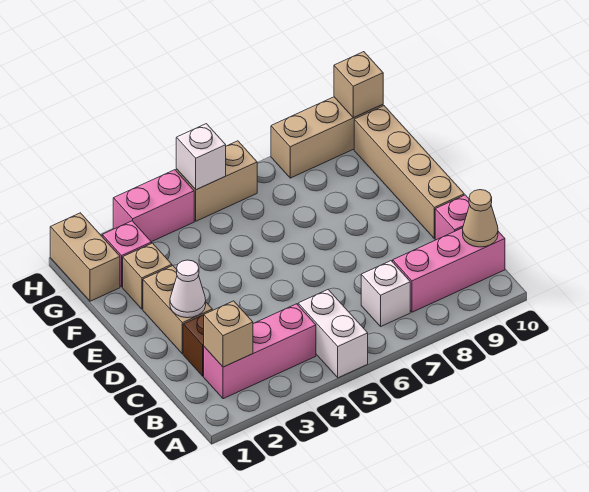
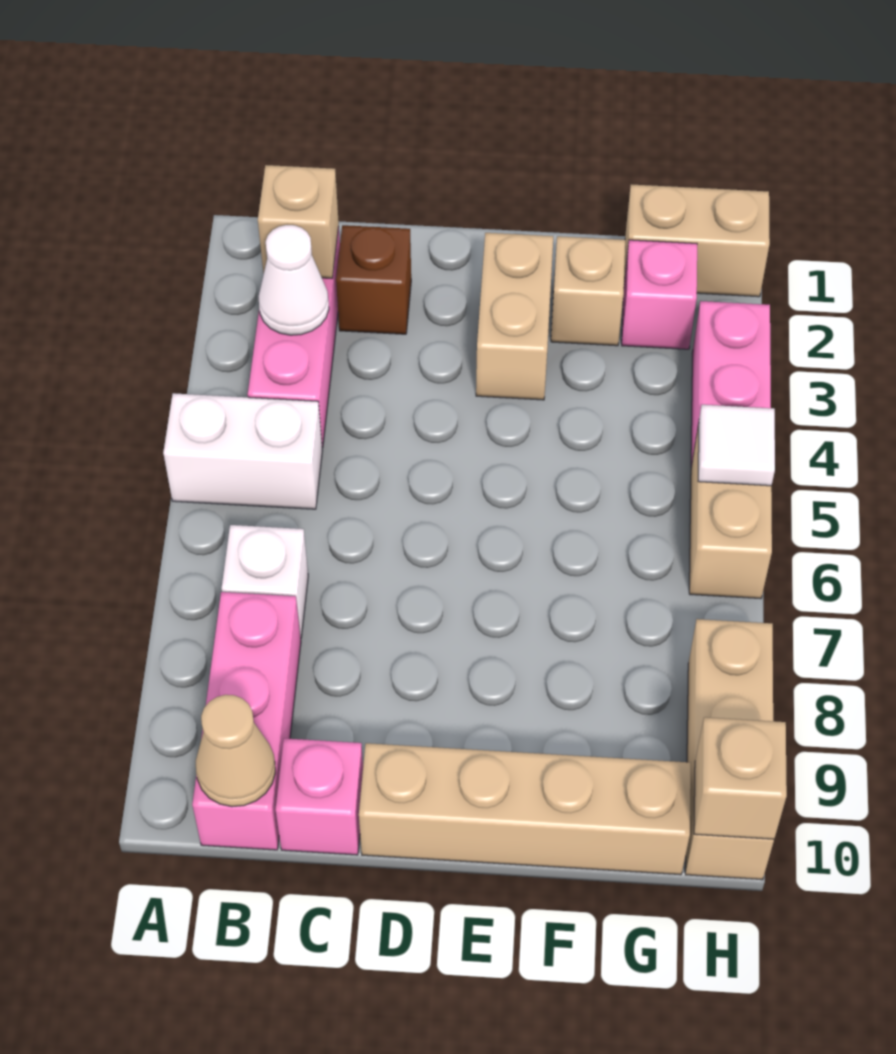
tan 1x2 brick [143,266,212,354] -> tan 1x2 brick turned to [476,233,553,400]
white 1x1 cone [170,260,206,318] -> white 1x1 cone moved to [259,225,329,335]
white 1x1 brick [176,124,226,190] -> white 1x1 tile [698,405,775,486]

